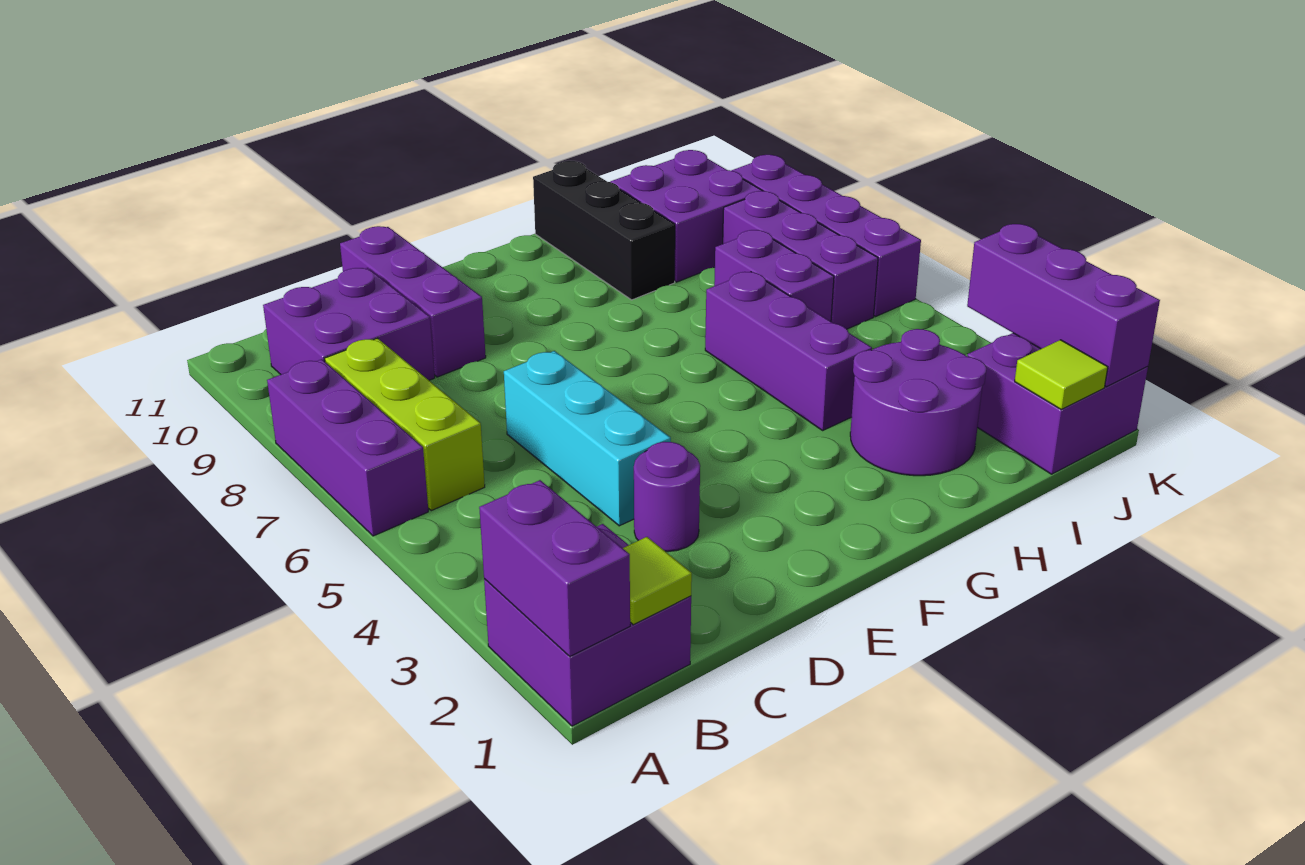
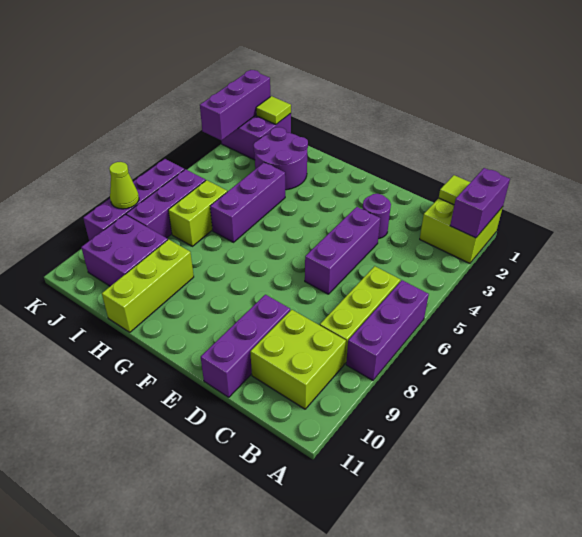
purple 2x2 brick [484,524,691,726] -> lime 2x2 brick [420,198,503,263]
purple 2x2 brick [263,268,435,380] -> lime 2x2 brick [250,310,346,409]
cyan 1x3 brick [504,351,671,526] -> purple 1x3 brick [305,207,380,294]
black 1x3 brick [533,161,675,300] -> lime 1x3 brick [102,239,194,332]
purple 1x2 brick [714,230,834,321] -> lime 1x2 brick [168,180,227,246]
none -> lime 1x1 cone [109,162,139,209]

